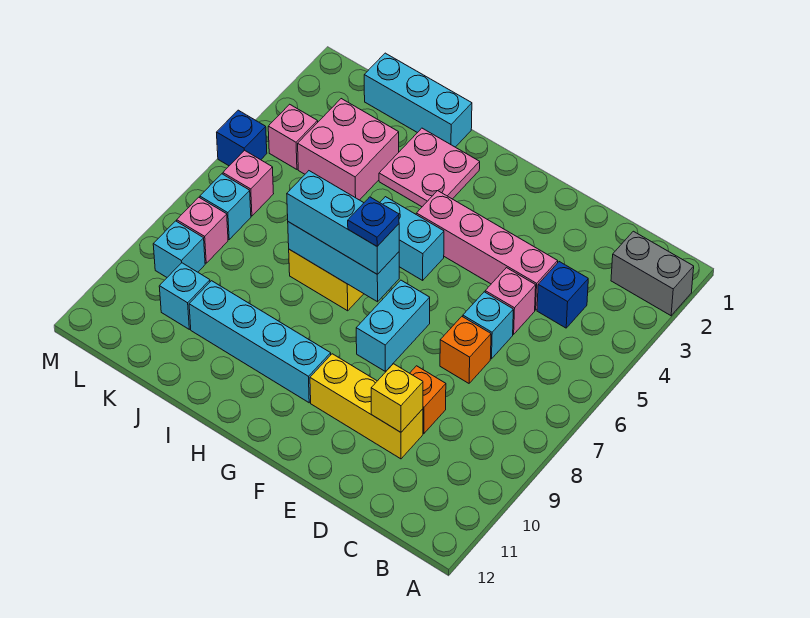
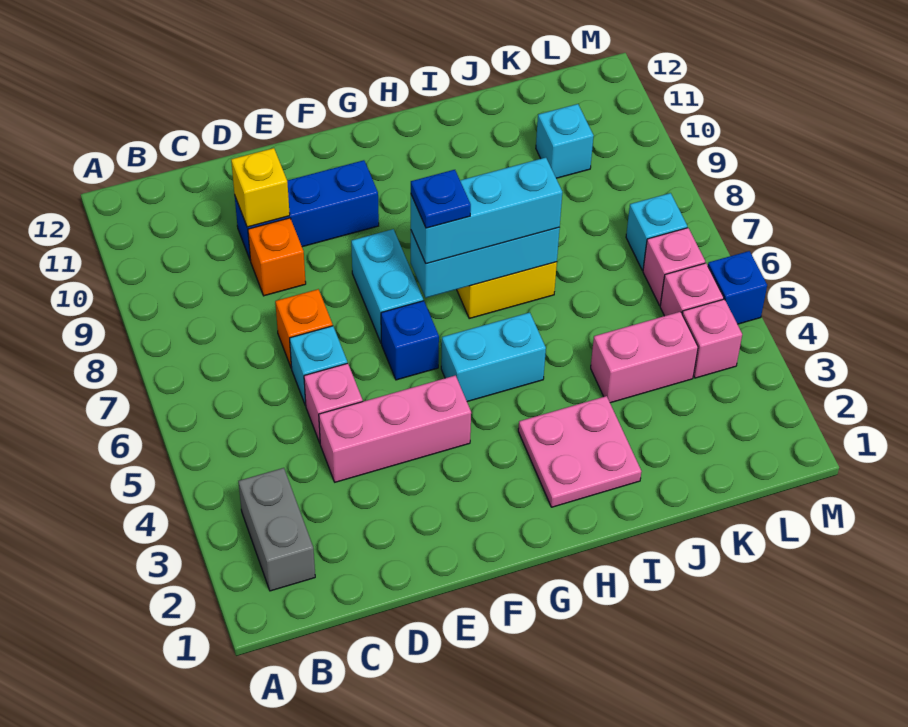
grey 1x2 brick [611,231,694,316] -> grey 1x2 brick turned to [238,468,315,591]
blue 1x1 brick [537,262,588,328] -> blue 1x1 brick moved to [381,301,439,380]
pink 1x4 brick [416,191,558,310] -> pink 1x3 brick [319,375,471,482]
yellow 1x3 brick [310,354,423,459] -> blue 1x3 brick [235,160,379,261]
cyan 1x4 brick [189,281,331,403] -> none
cyan 1x3 brick [364,53,472,147] -> none
pink 2x2 brick [298,99,399,200] -> pink 1x2 brick [591,312,698,403]
pink 1x1 brick [177,197,228,263] -> pink 1x1 brick moved to [660,263,724,316]
cyan 1x1 brick [153,221,205,277] -> none

